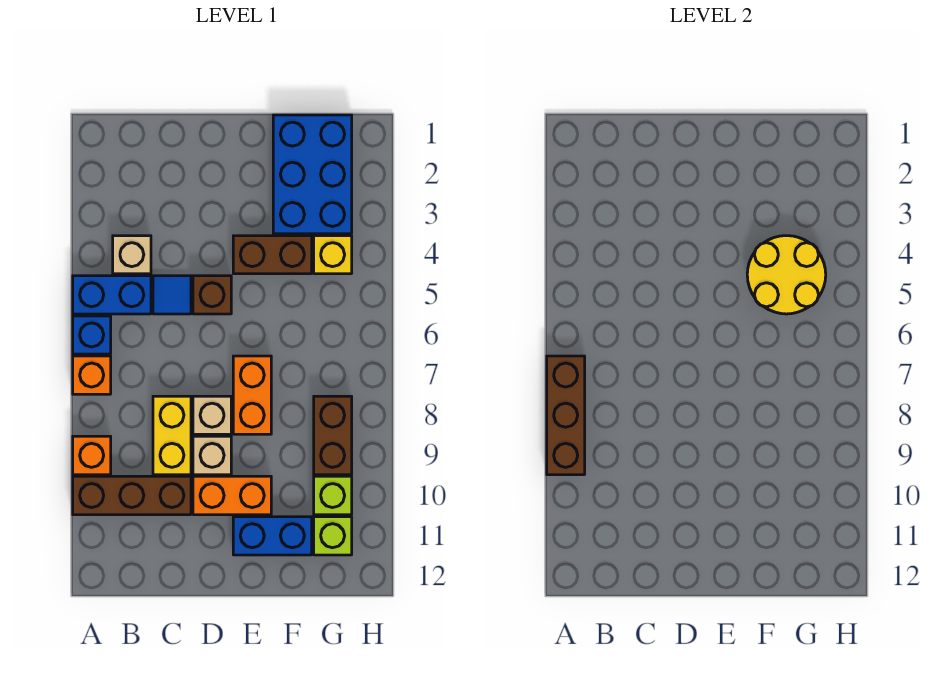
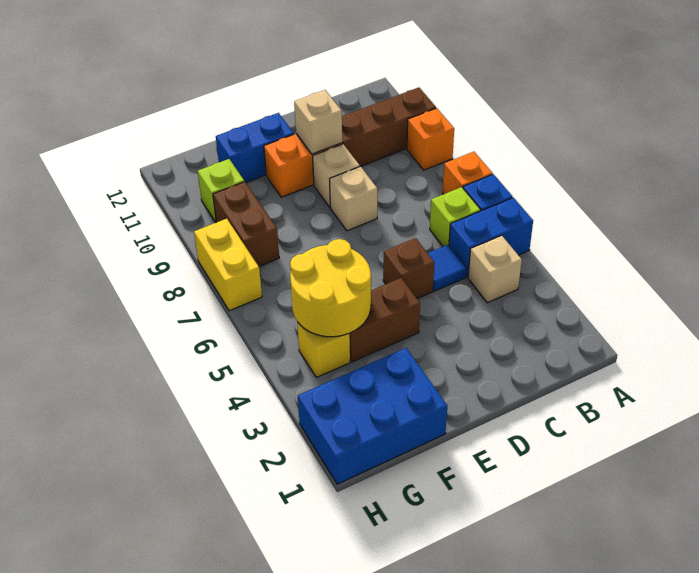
brown 1x3 brick [547,356,585,475] -> none
yellow 1x2 brick [153,396,191,475] -> yellow 1x2 brick moved to [194,219,262,311]
none -> tan 1x1 brick [294,90,342,154]
orange 1x2 brick [233,356,271,434] -> none
blue 2x3 brick [273,115,352,234] -> blue 2x3 brick turned to [298,348,447,484]
lime 1x1 brick [314,517,352,555] -> lime 1x1 brick moved to [430,187,480,246]

